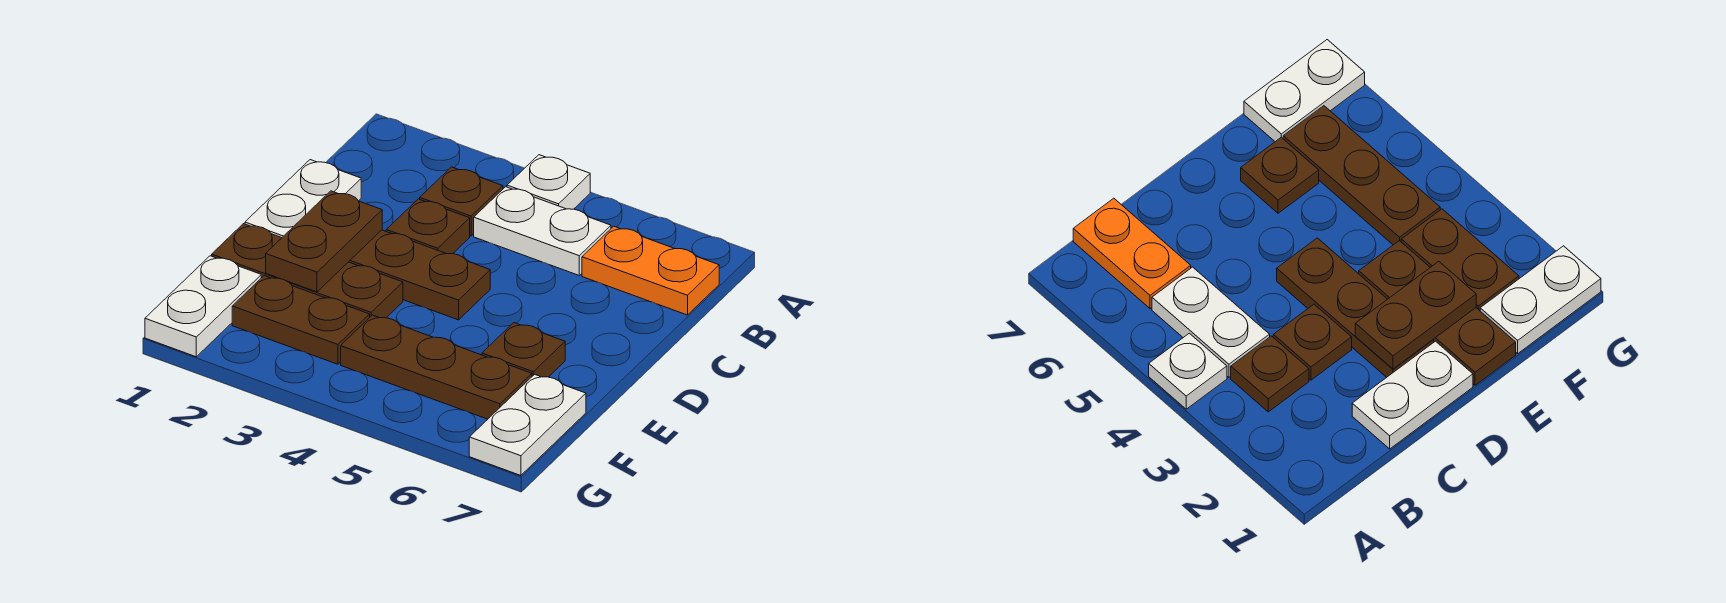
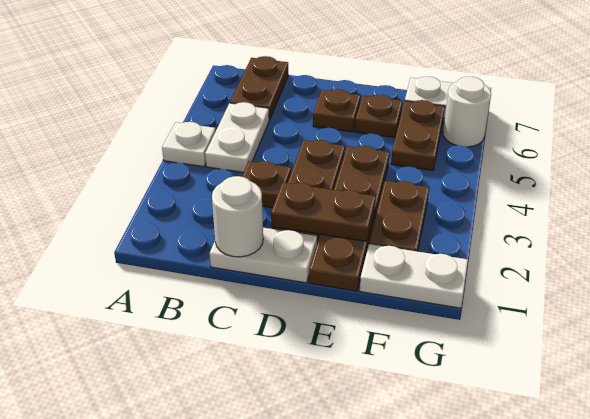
brown 1x1 plate [420,167,503,236] -> brown 1x1 plate moved to [313,89,361,132]
orange 1x2 plate [582,226,719,315] -> brown 1x2 plate [230,56,288,120]
none -> white 1x1 round brick [212,176,263,257]
brown 1x3 plate [212,224,403,318] -> brown 1x4 plate [309,146,390,291]
brown 1x3 plate [341,315,532,419] -> brown 1x2 plate [391,100,445,170]
none -> white 1x1 round brick [443,77,491,147]

